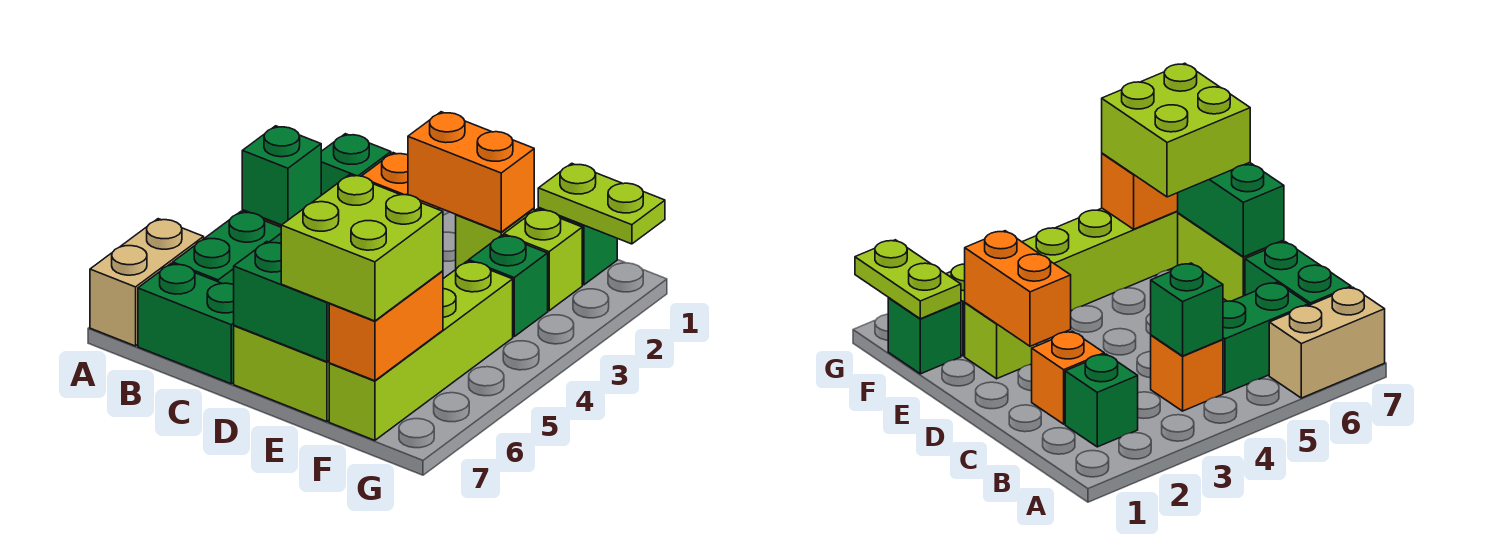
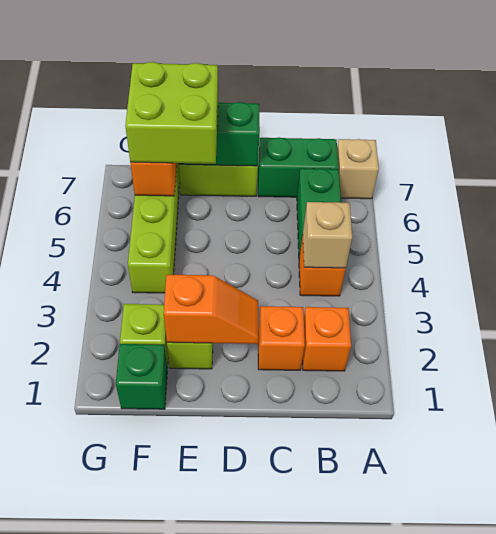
tan 1x2 brick [90,219,204,346] -> tan 1x1 brick [337,139,379,199]
green 1x1 brick [321,134,391,195] -> orange 1x1 brick [302,307,351,371]
green 1x1 brick [242,126,321,225] -> tan 1x1 brick [303,202,352,268]
orange 1x2 brick [408,112,534,232] -> orange 1x2 slope [164,275,259,344]
lime 1x2 plate [538,163,665,244] -> none
green 1x1 brick [469,235,548,337] -> none

